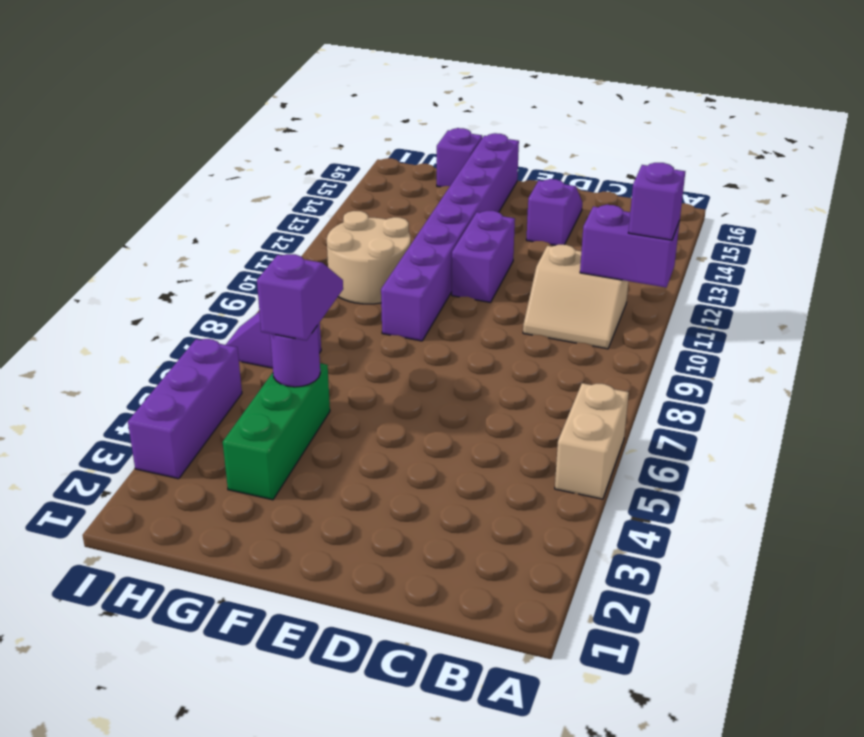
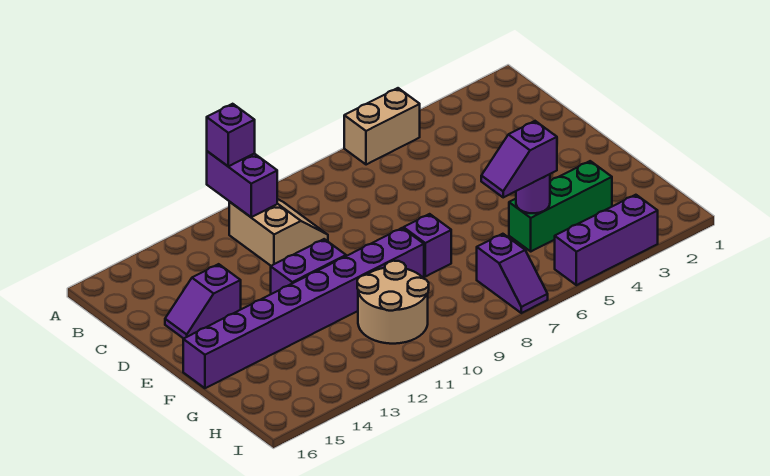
purple 1x1 brick [437,128,482,187] -> purple 1x1 brick moved to [404,214,451,277]

